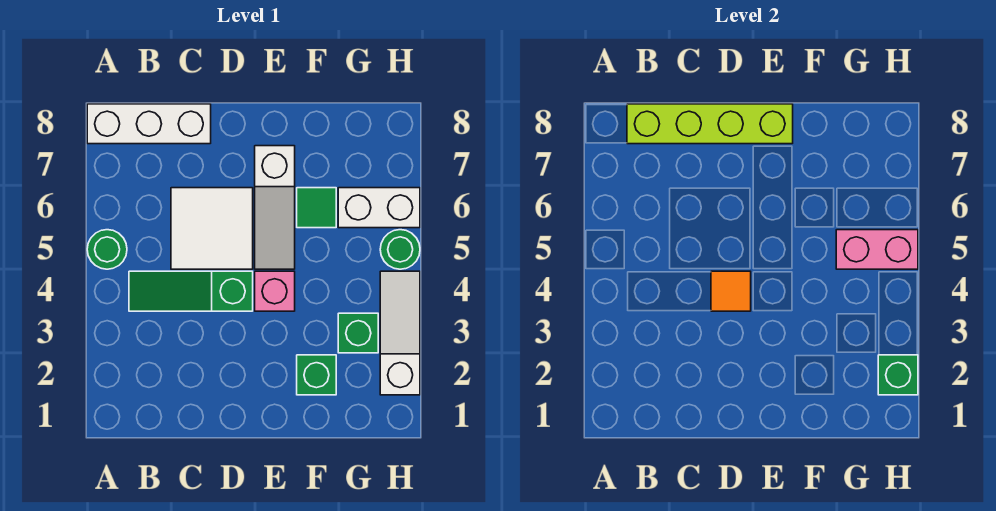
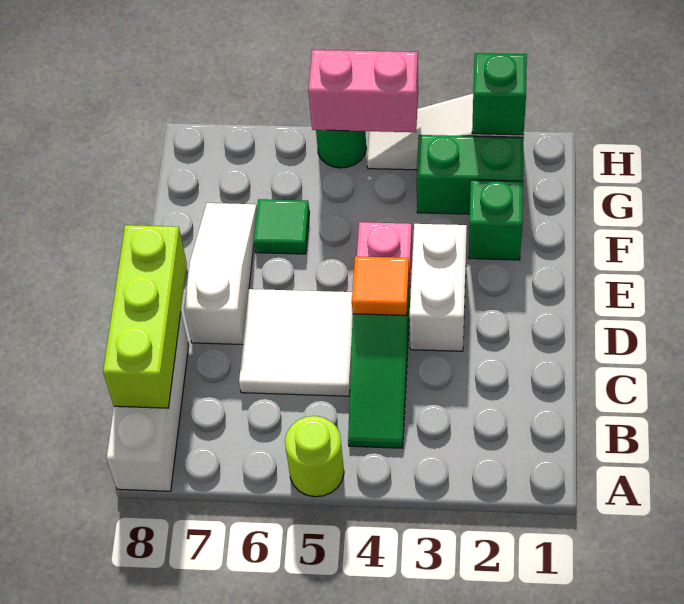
green 1x1 round brick [87,230,127,269] -> lime 1x1 round brick [285,416,344,497]
lime 1x4 brick [627,104,793,144] -> lime 1x3 brick [103,225,187,408]
white 1x3 slope [255,146,295,269] -> white 1x3 slope turned to [184,203,257,345]
green 1x1 brick [338,313,378,353] -> green 1x2 brick [417,135,524,214]
pink 1x2 brick [836,230,918,269] -> pink 1x2 brick turned to [308,50,418,132]
white 1x2 brick [338,188,420,228] -> white 1x2 brick moved to [409,224,467,351]

